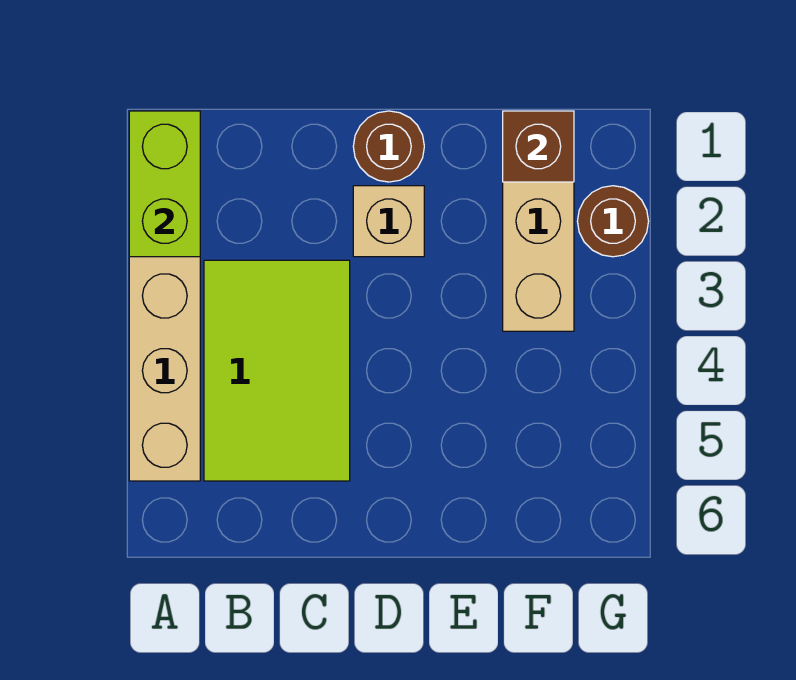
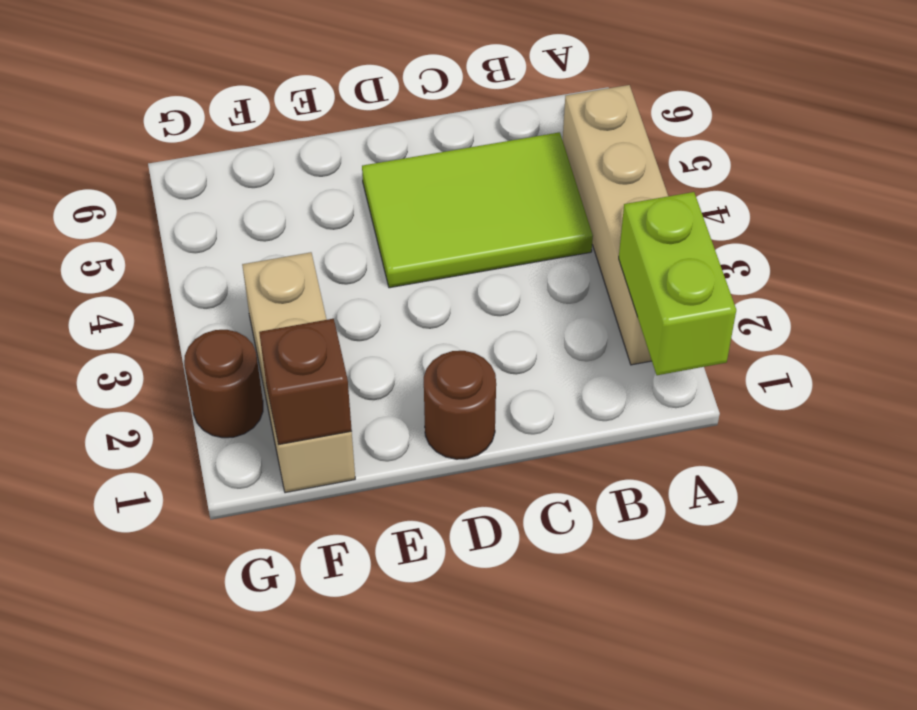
lime 2x3 tile [204,260,350,481] -> lime 2x3 tile turned to [362,132,593,288]
tan 1x1 brick [353,186,424,257] -> none

